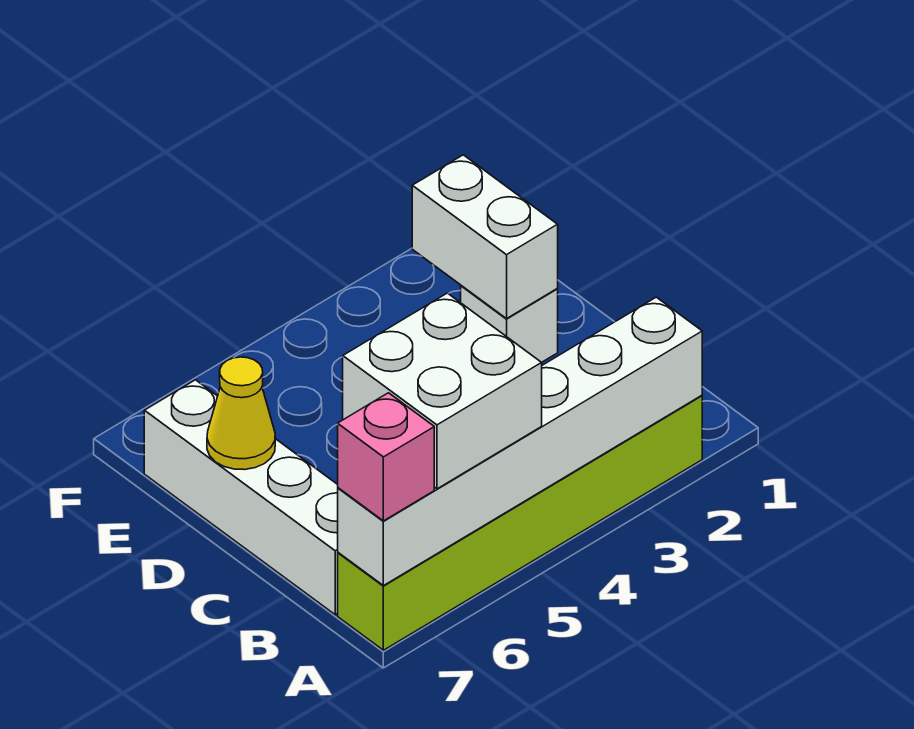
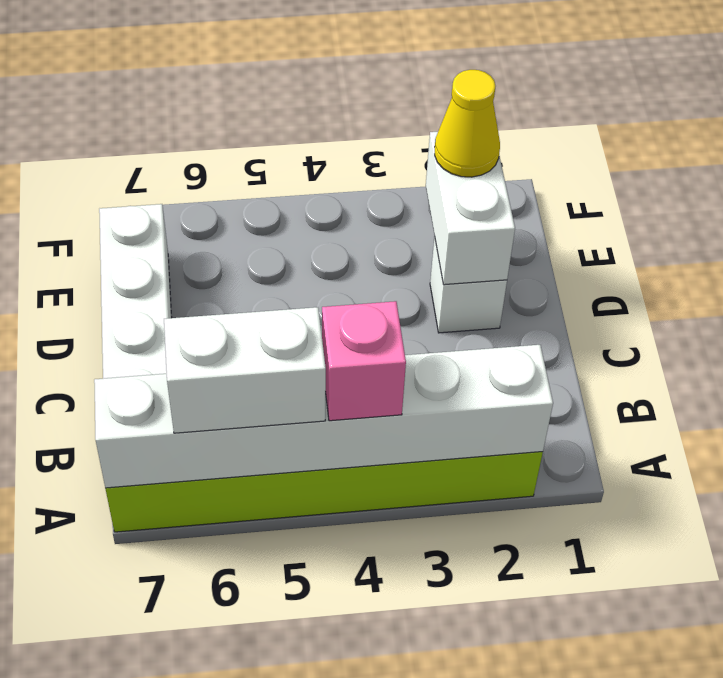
white 2x2 brick [343,293,542,489] -> white 1x2 brick [164,307,326,433]
pink 1x1 brick [338,393,434,521] -> pink 1x1 brick moved to [322,301,406,421]
yellow 1x1 cone [207,357,275,470] -> yellow 1x1 cone moved to [435,70,500,177]

